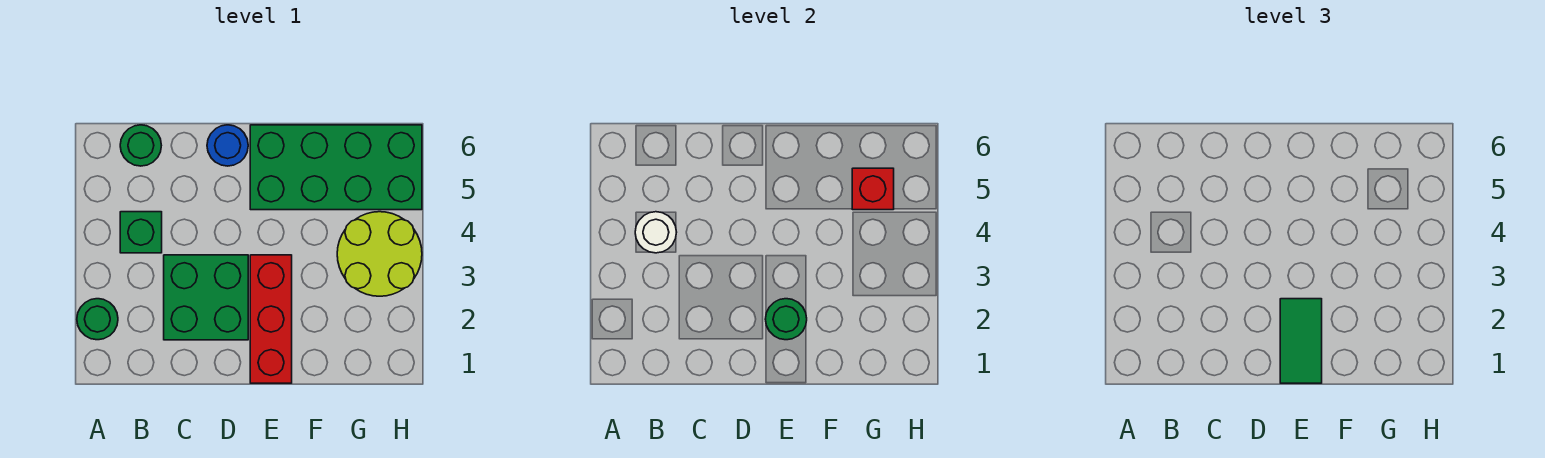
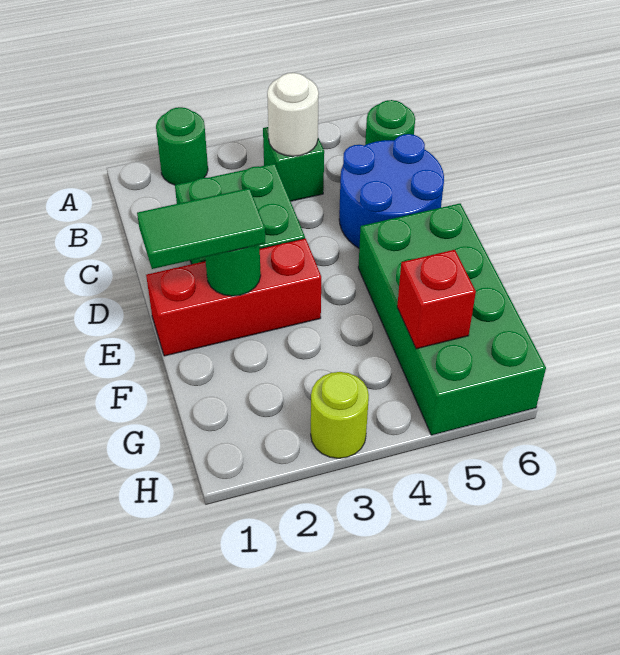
blue 1x1 round brick [207,125,248,166] -> blue 2x2 round brick [339,134,444,248]
lime 2x2 round brick [337,212,422,296] -> lime 1x1 round brick [311,372,369,458]

